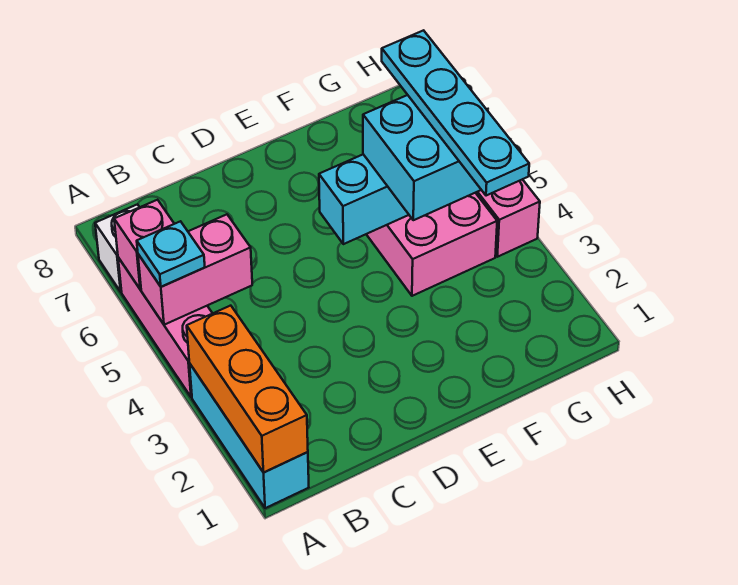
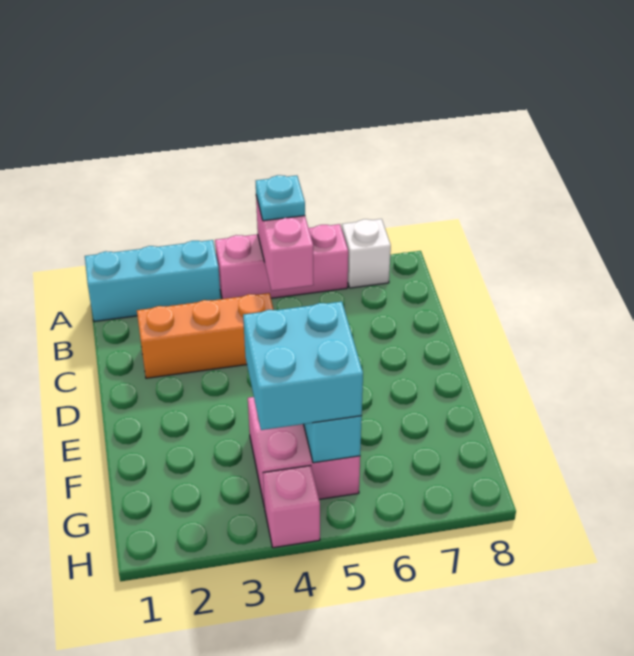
orange 1x3 brick [187,306,308,472] -> orange 1x3 brick moved to [137,293,274,378]
pink 1x1 brick [114,200,174,289] -> none
cyan 1x4 plate [382,30,529,196] -> none

